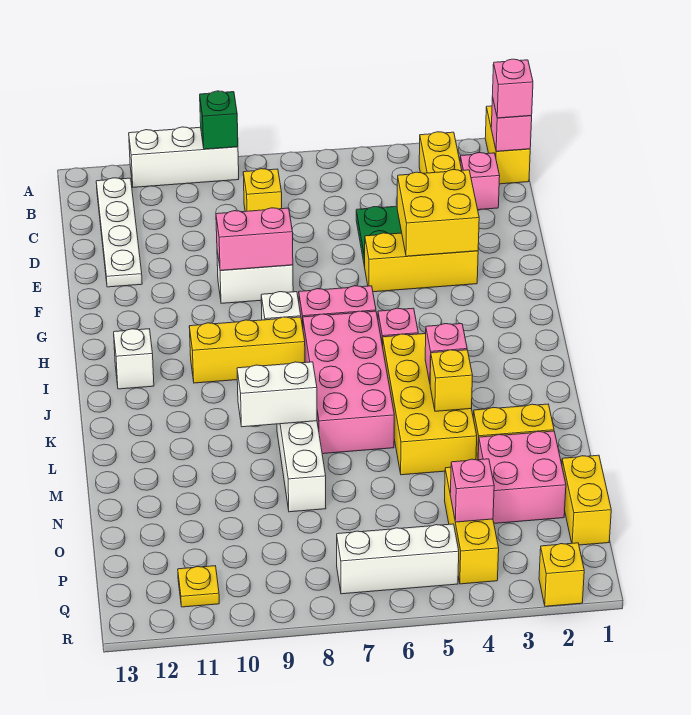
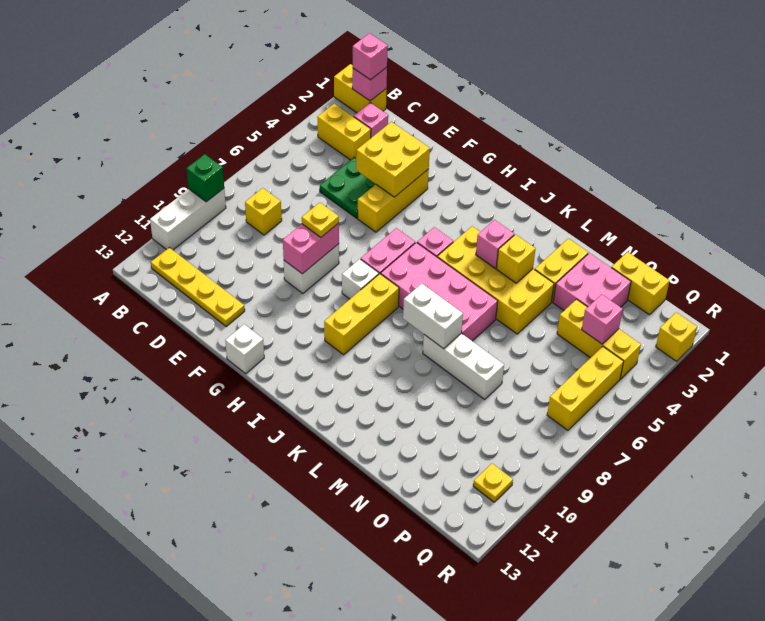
white 1x4 plate [96,178,142,287] -> yellow 1x4 plate [151,248,245,326]
none -> yellow 1x1 plate [302,202,339,237]
white 1x1 brick [114,329,154,389] -> white 1x1 brick moved to [225,324,264,374]
white 1x2 brick [237,362,317,427] -> white 1x2 brick turned to [403,283,463,349]
white 1x3 brick [337,524,459,594] -> yellow 1x3 brick [547,346,624,430]

